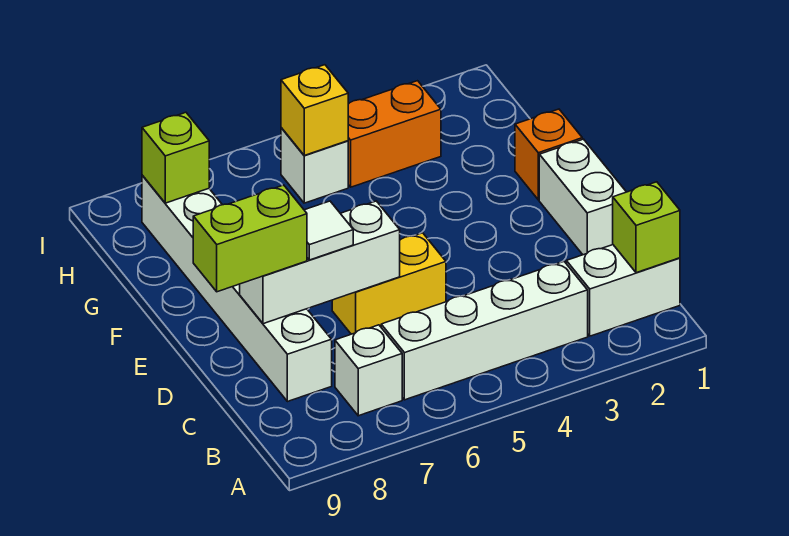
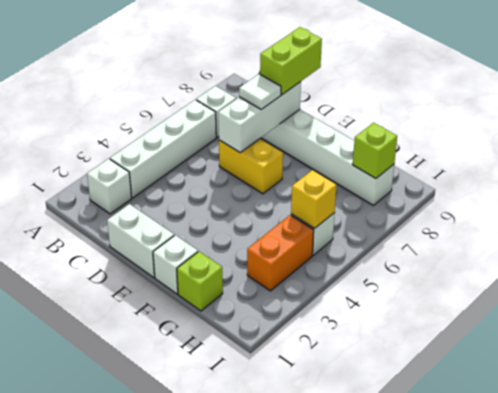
white 1x2 brick [566,245,680,336] -> white 1x1 brick [87,159,132,214]
lime 1x1 brick [613,182,680,273] -> lime 1x1 brick moved to [177,251,223,311]
yellow 1x2 brick [332,233,446,334] -> yellow 1x2 brick turned to [219,139,283,194]
orange 1x1 brick [515,109,582,200] -> white 1x1 brick [153,235,198,294]

